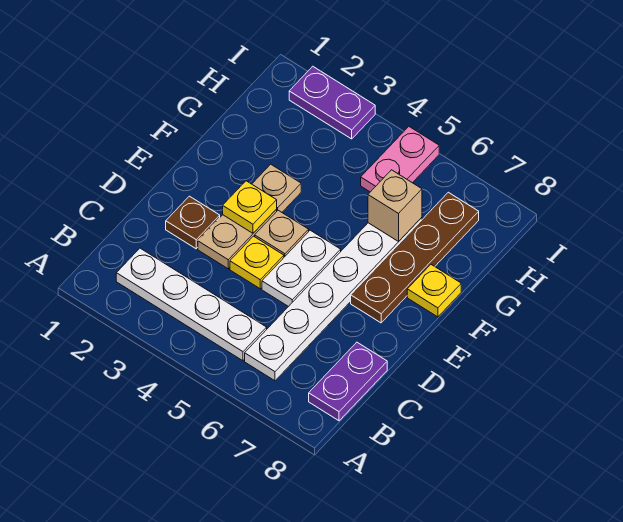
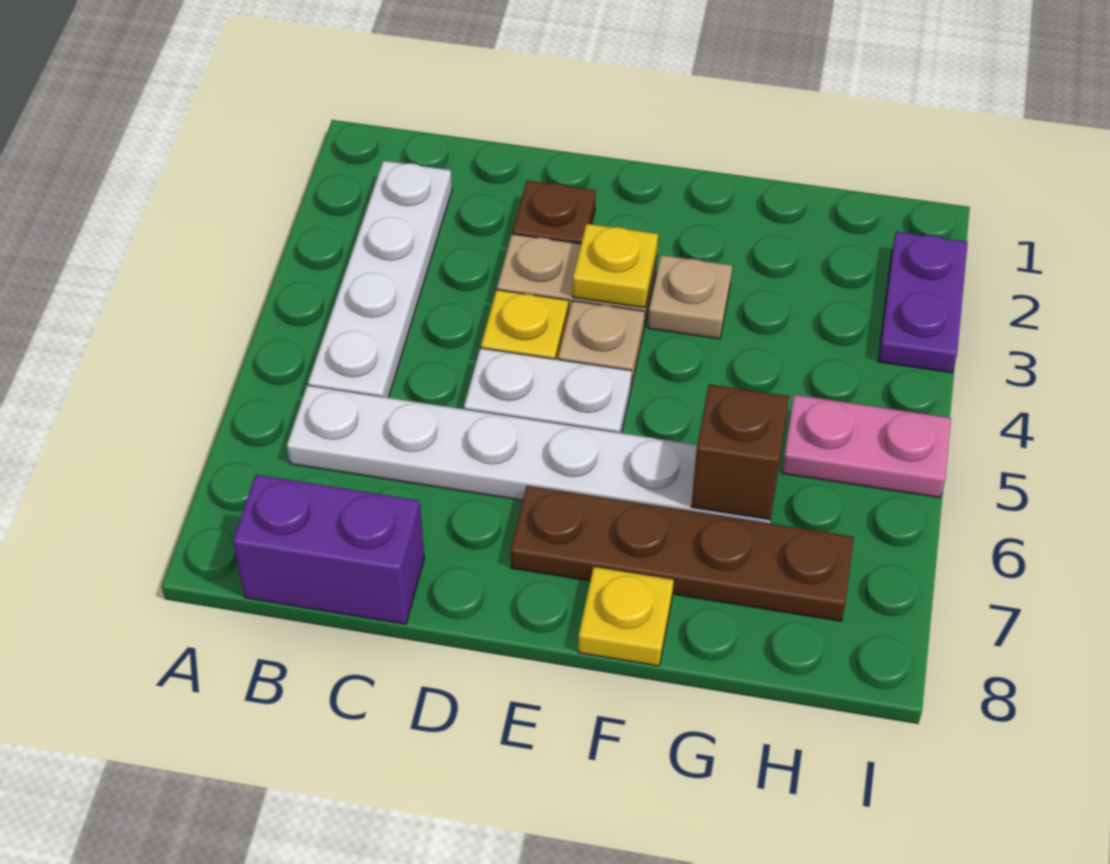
purple 1x2 plate [309,342,387,421] -> purple 1x2 brick [233,475,424,624]
tan 1x1 brick [368,170,422,241] -> brown 1x1 brick [691,384,789,520]

